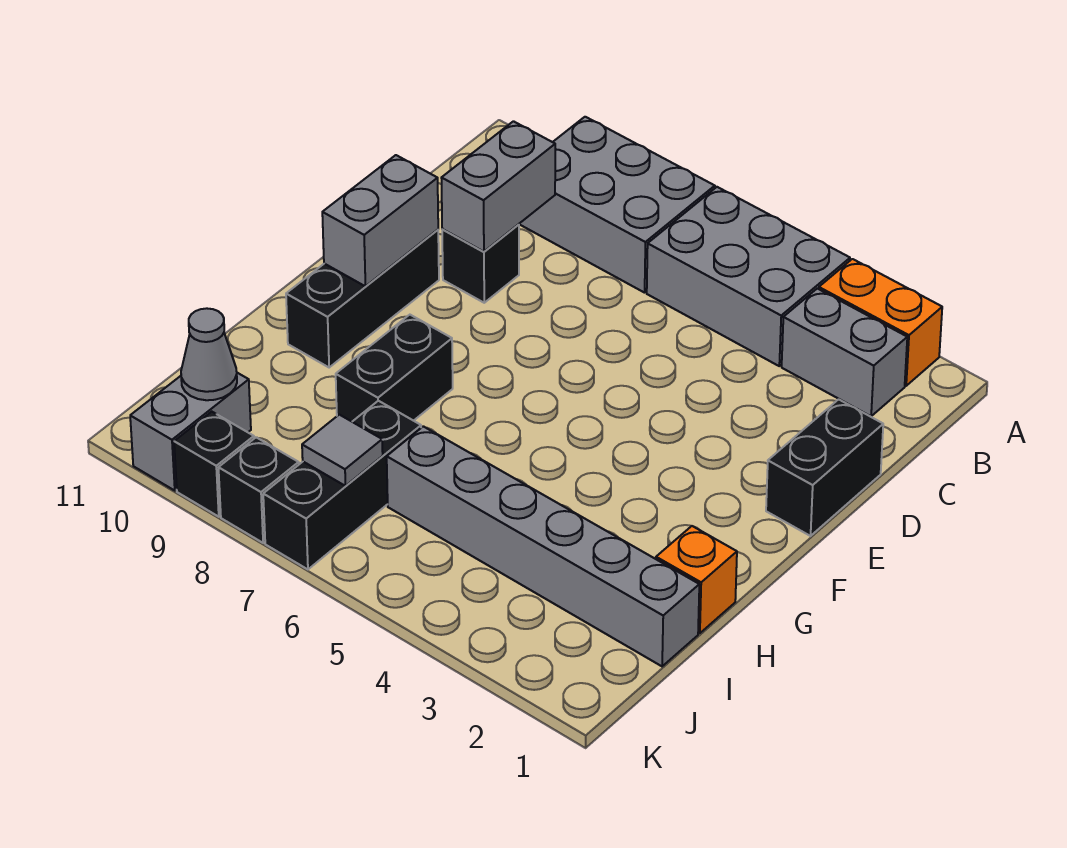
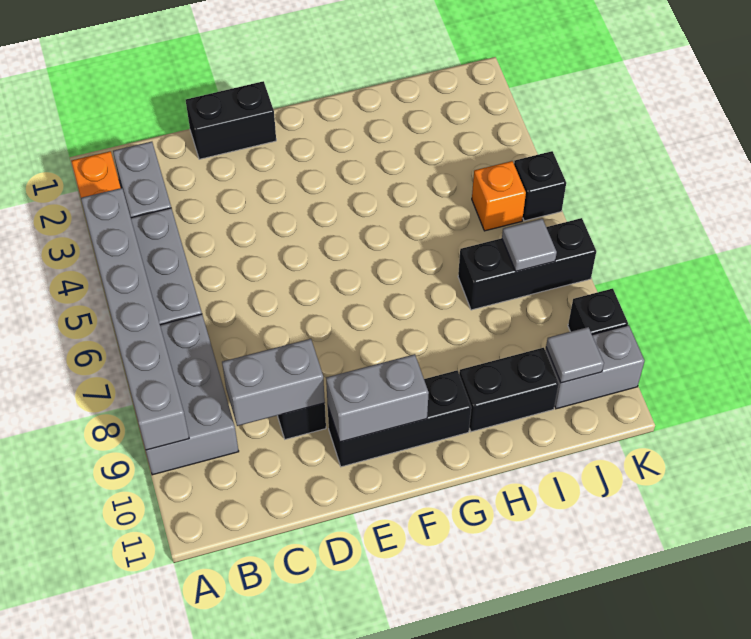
black 1x2 brick [336,315,453,421] -> black 1x2 brick moved to [459,348,559,432]
orange 1x1 brick [656,526,737,633] -> orange 1x1 brick moved to [472,161,526,231]
grey 1x6 brick [387,426,699,666] -> grey 1x6 brick moved to [81,188,189,450]
grey 1x1 cone [181,308,237,400] -> grey 1x1 tile [546,327,604,383]
black 1x1 brick [219,437,299,543] -> black 1x1 brick moved to [514,151,566,221]

